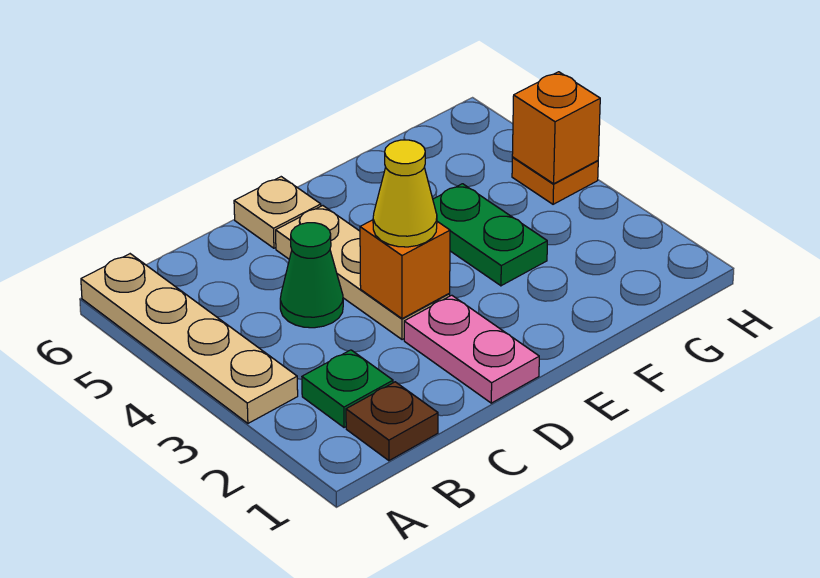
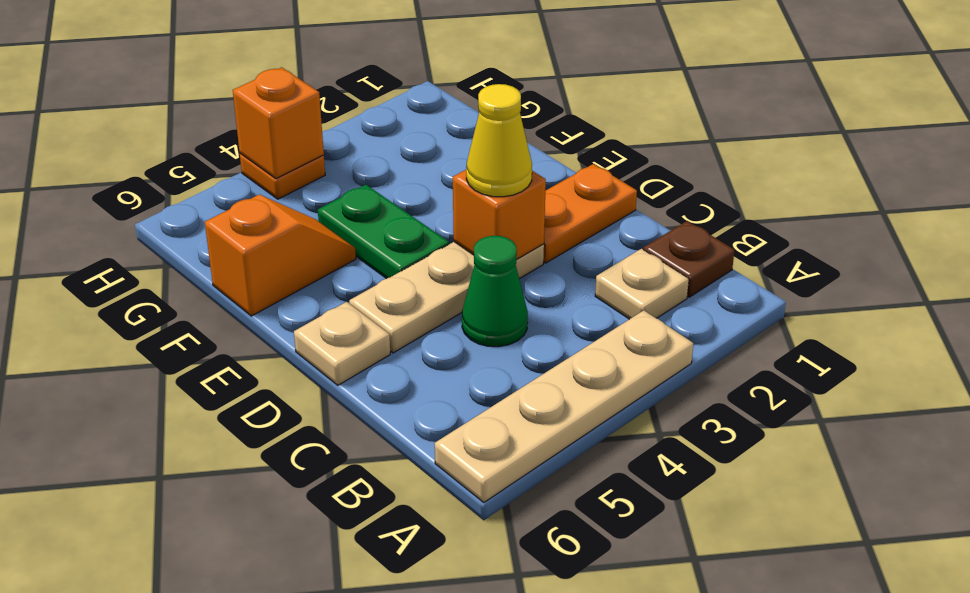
green 1x1 plate [302,350,393,428] -> tan 1x1 plate [595,249,689,319]
pink 1x2 plate [404,295,539,403] -> orange 1x2 plate [543,164,637,263]
green 1x2 plate [433,184,547,286] -> green 1x2 plate turned to [318,185,449,279]
none -> orange 1x2 slope [205,195,356,316]

